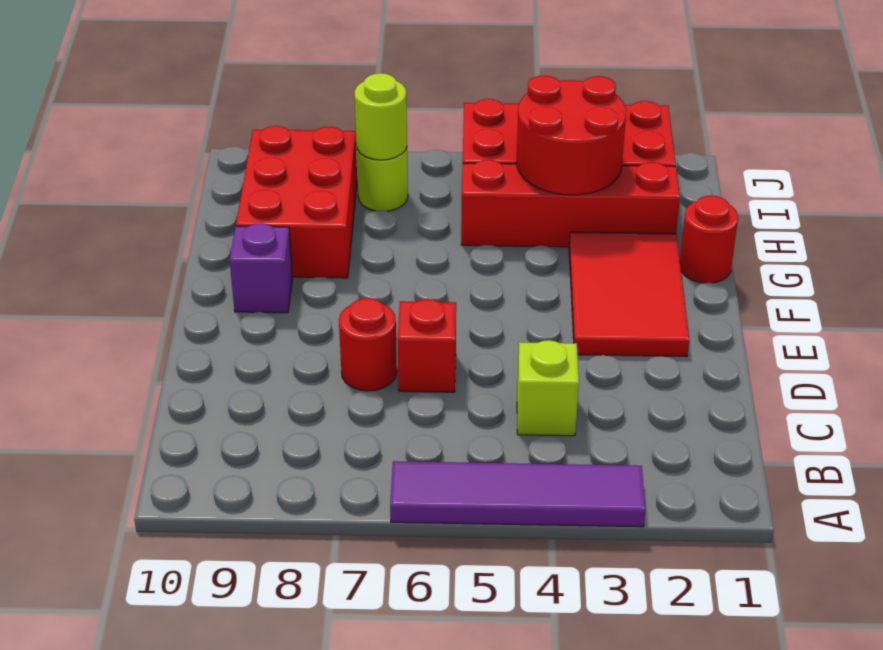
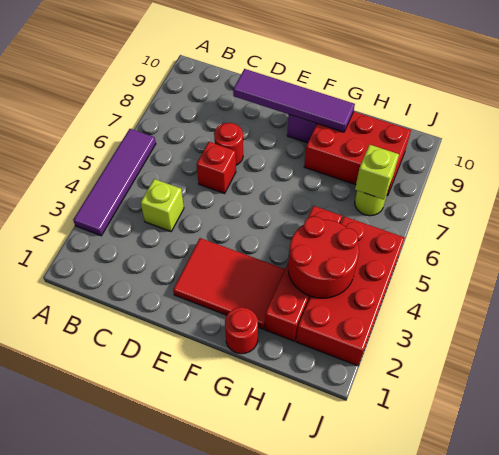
none -> purple 1x4 tile [233,69,355,132]
lime 1x1 round brick [355,73,407,160] -> lime 1x1 brick [355,145,399,199]

